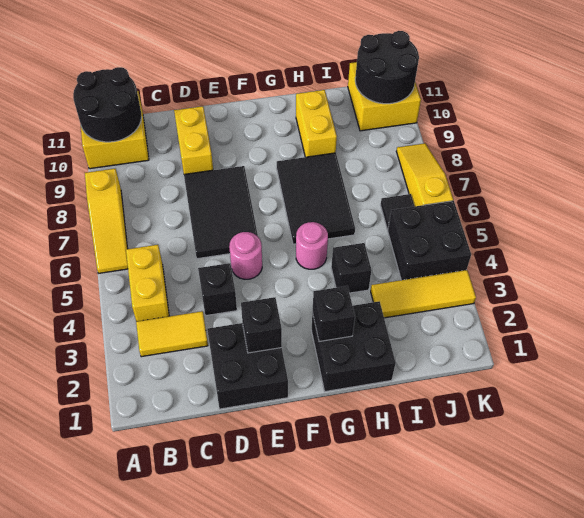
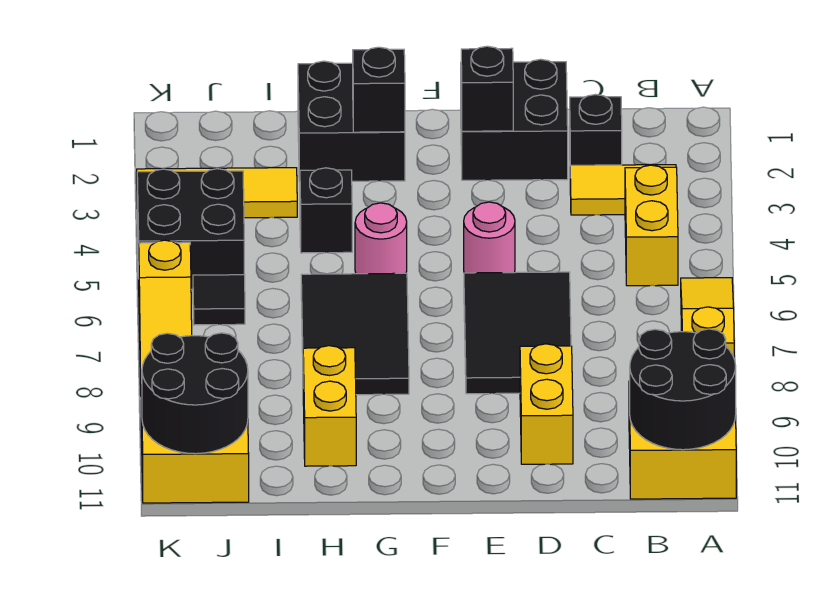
black 1x1 brick [198,263,237,316] -> black 1x1 brick moved to [570,95,622,165]

